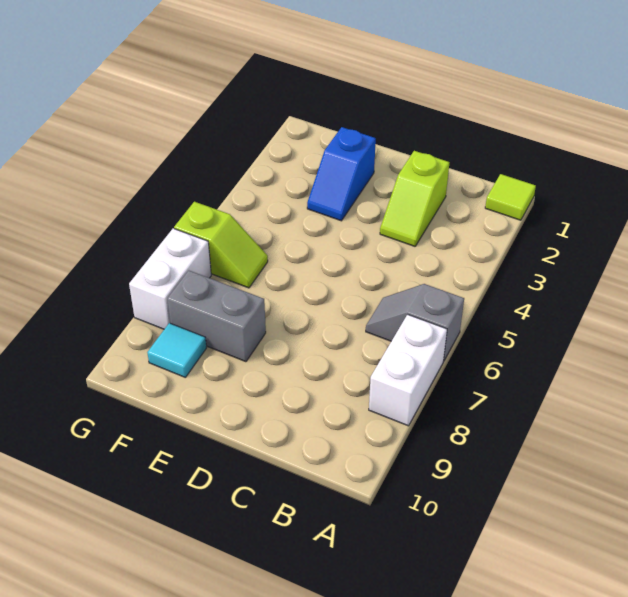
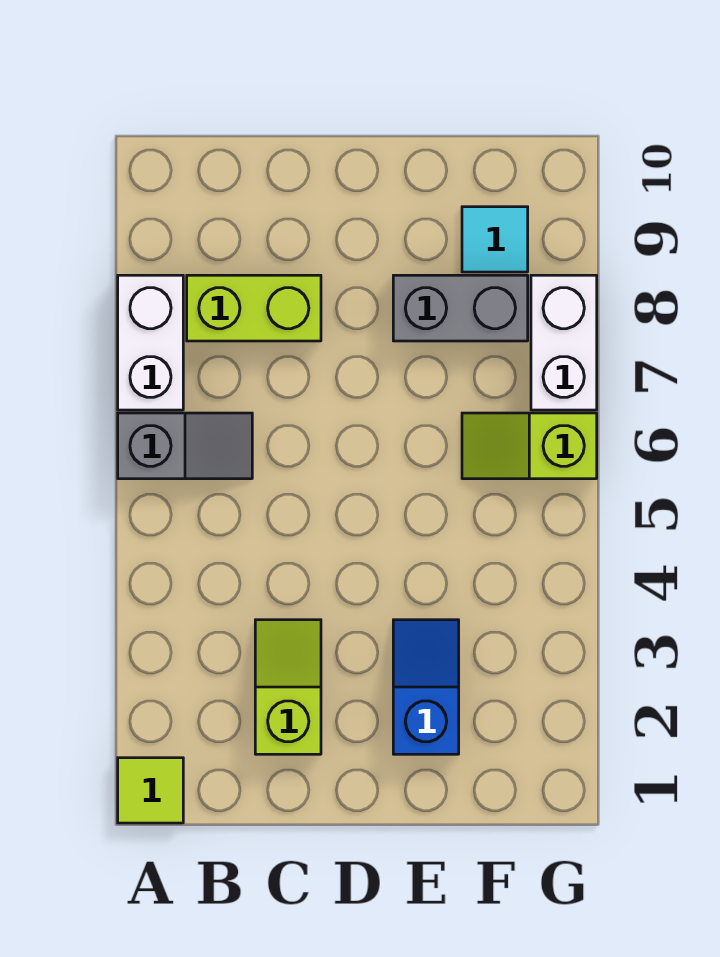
none -> lime 1x2 brick [187,275,321,341]

